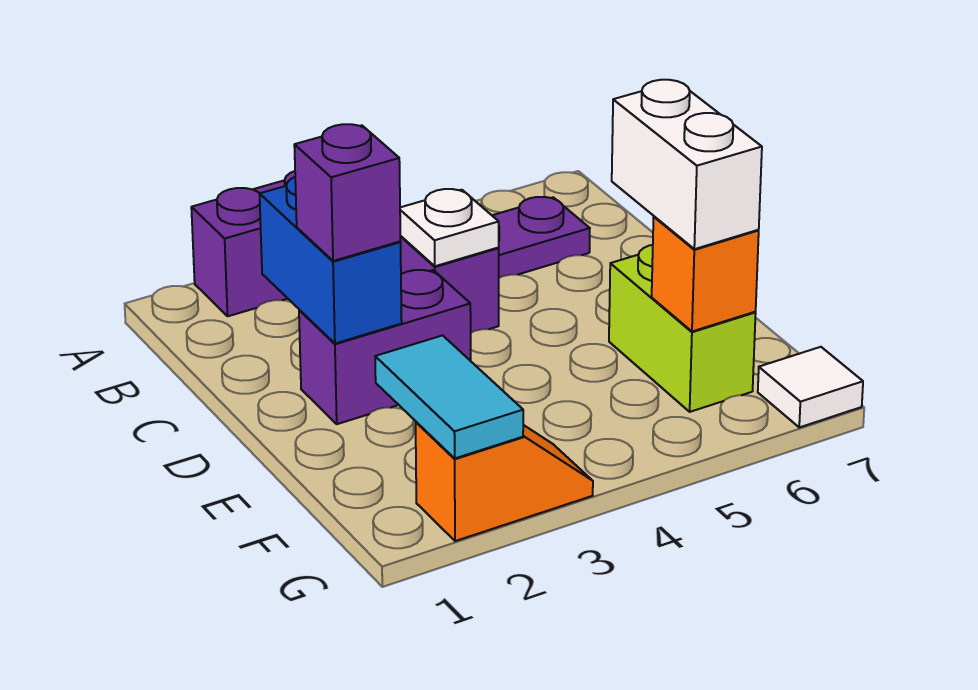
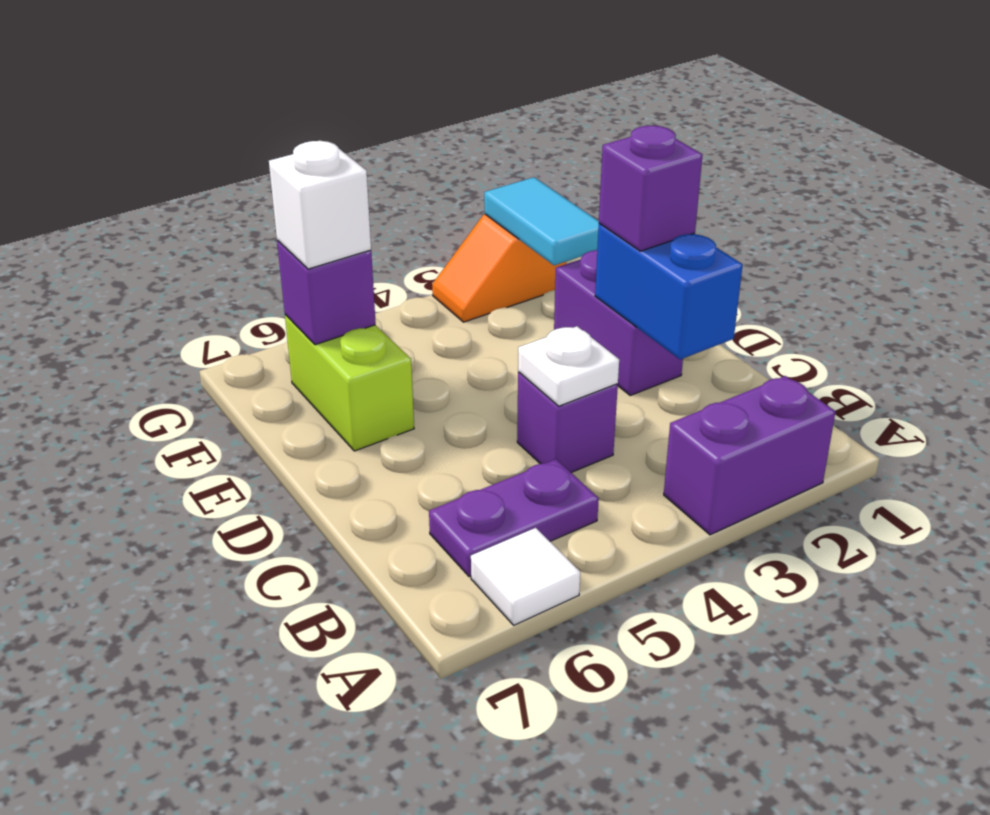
purple 1x2 brick [299,270,471,424] -> purple 1x2 brick turned to [554,250,683,395]
white 1x2 brick [612,80,762,249] -> white 1x1 brick [269,141,371,269]
orange 1x1 brick [652,217,759,331] -> purple 1x1 brick [277,240,376,345]
white 1x1 tile [758,347,863,427] -> white 1x1 tile moved to [471,528,580,625]

